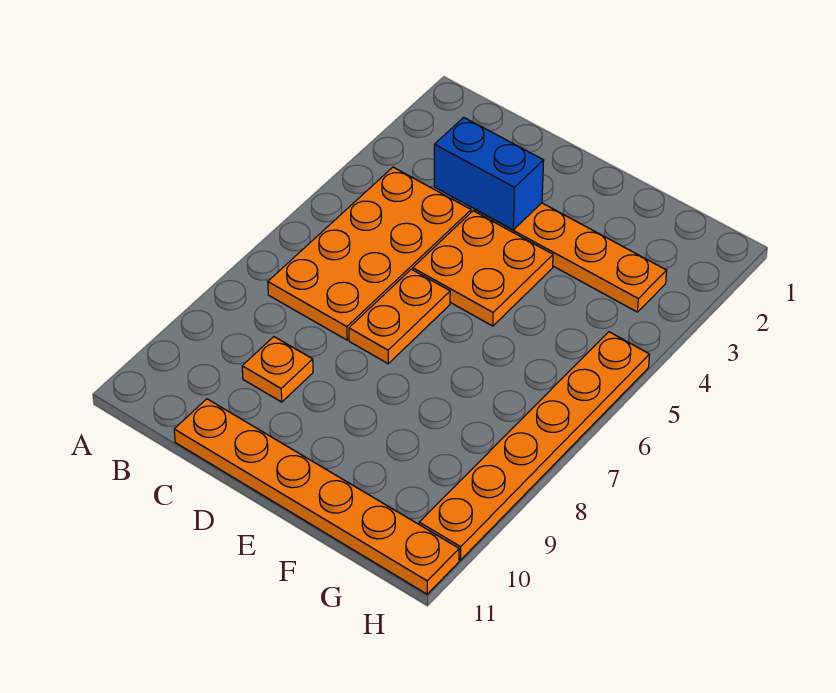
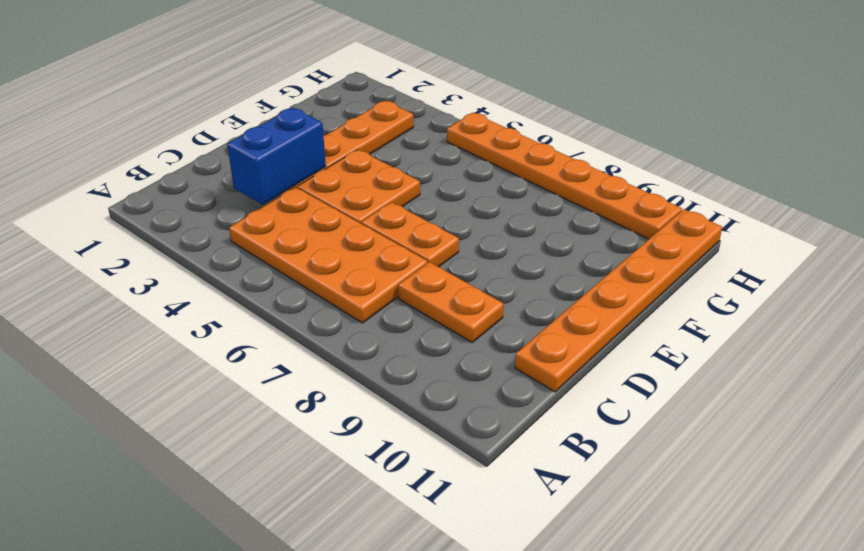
orange 1x1 plate [242,337,313,402] -> orange 1x2 plate [398,262,503,342]

